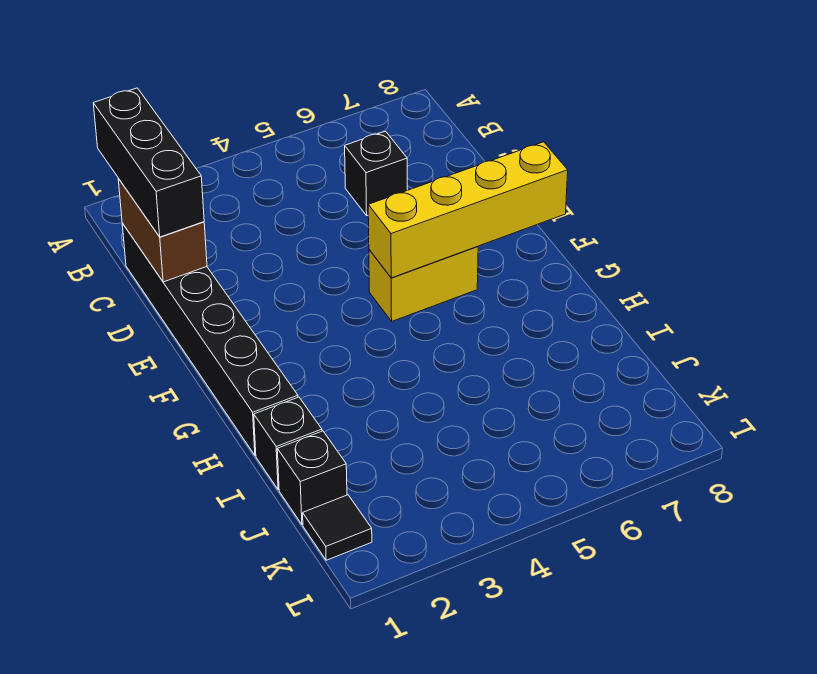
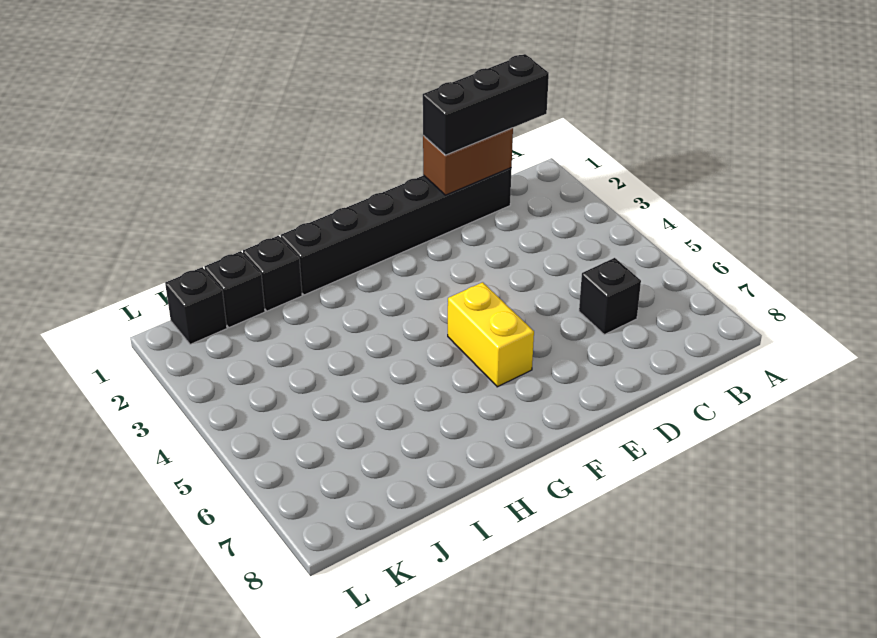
yellow 1x4 brick [368,142,568,278] -> none
black 1x1 tile [303,495,372,560] -> black 1x1 brick [165,267,227,344]

